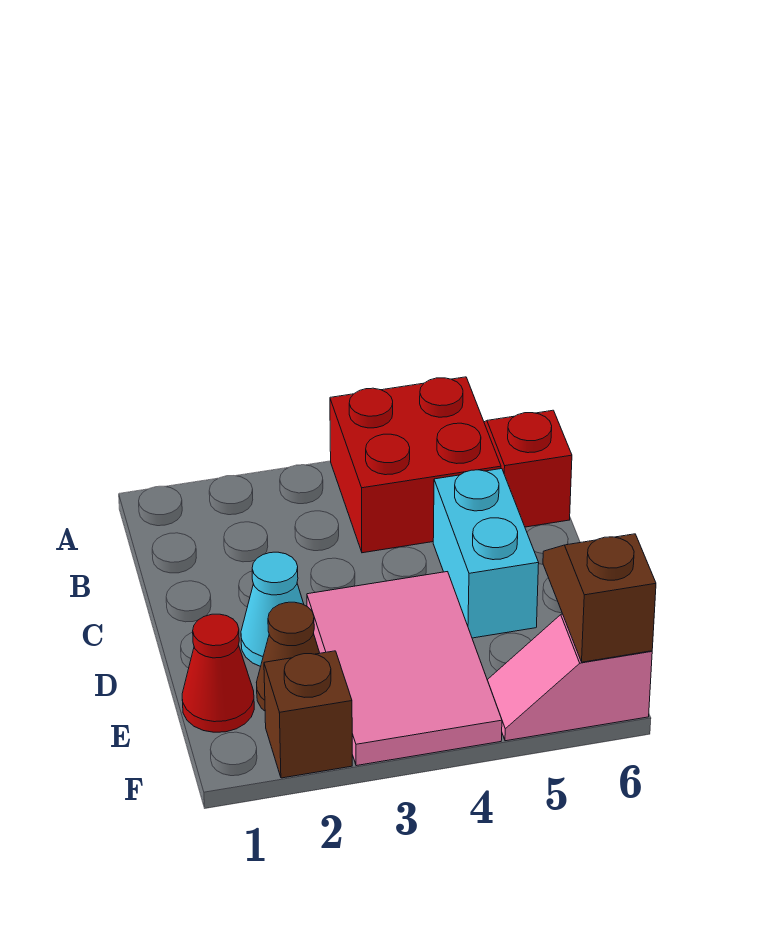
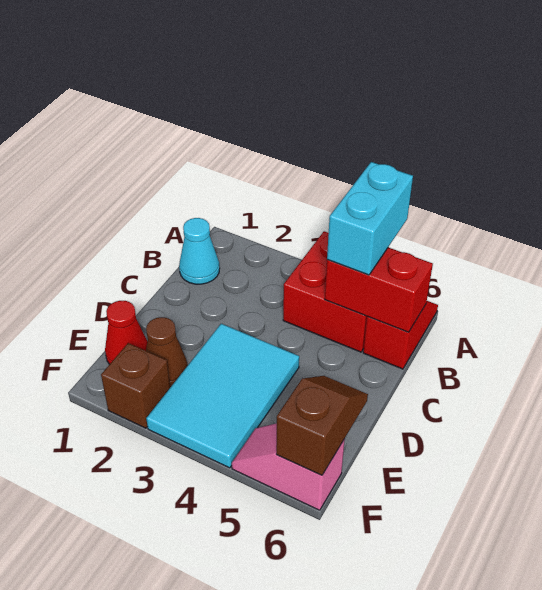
none -> red 1x2 brick [325,247,433,332]
cyan 1x2 brick [433,469,539,638] -> cyan 1x2 brick moved to [327,162,413,275]
cyan 1x1 cone [241,552,304,667] -> cyan 1x1 cone moved to [179,218,219,284]
pink 2x3 tile [307,572,502,766] -> cyan 2x3 tile [146,324,299,468]

